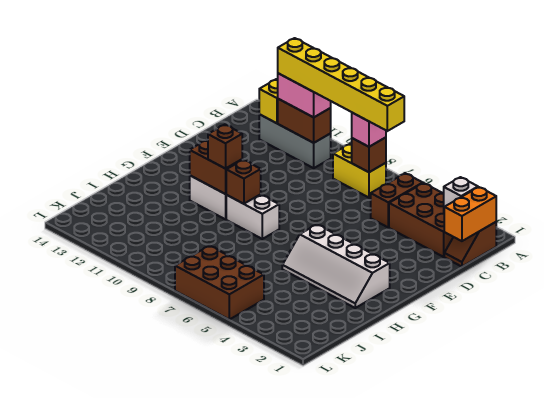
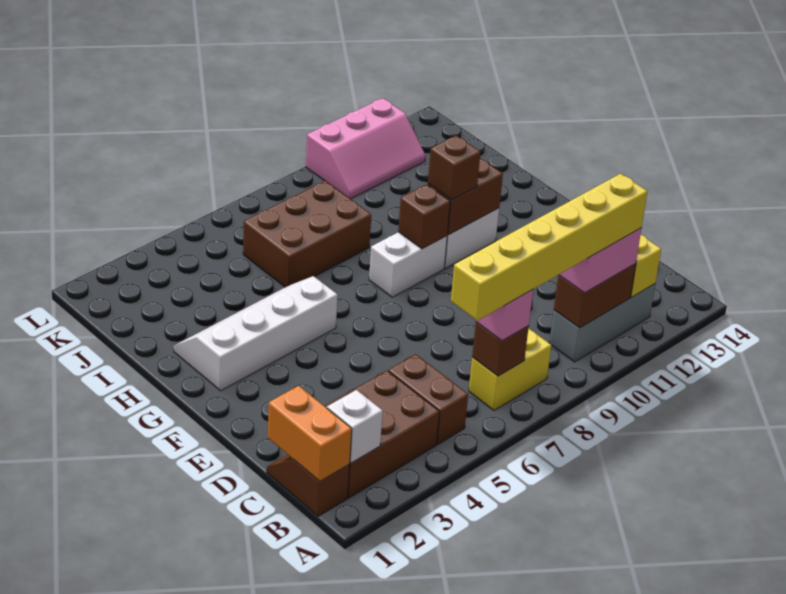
brown 2x3 brick [175,246,264,319] -> brown 2x3 brick moved to [243,181,371,287]
none -> pink 2x3 slope [306,98,425,199]

